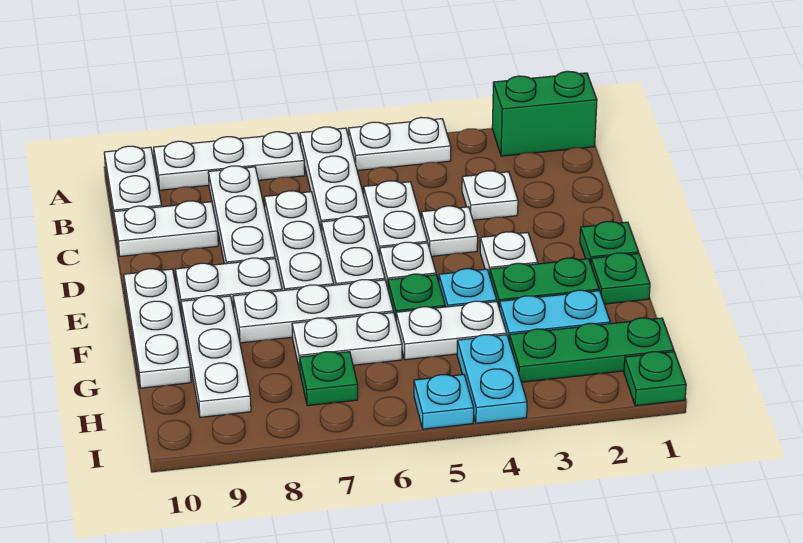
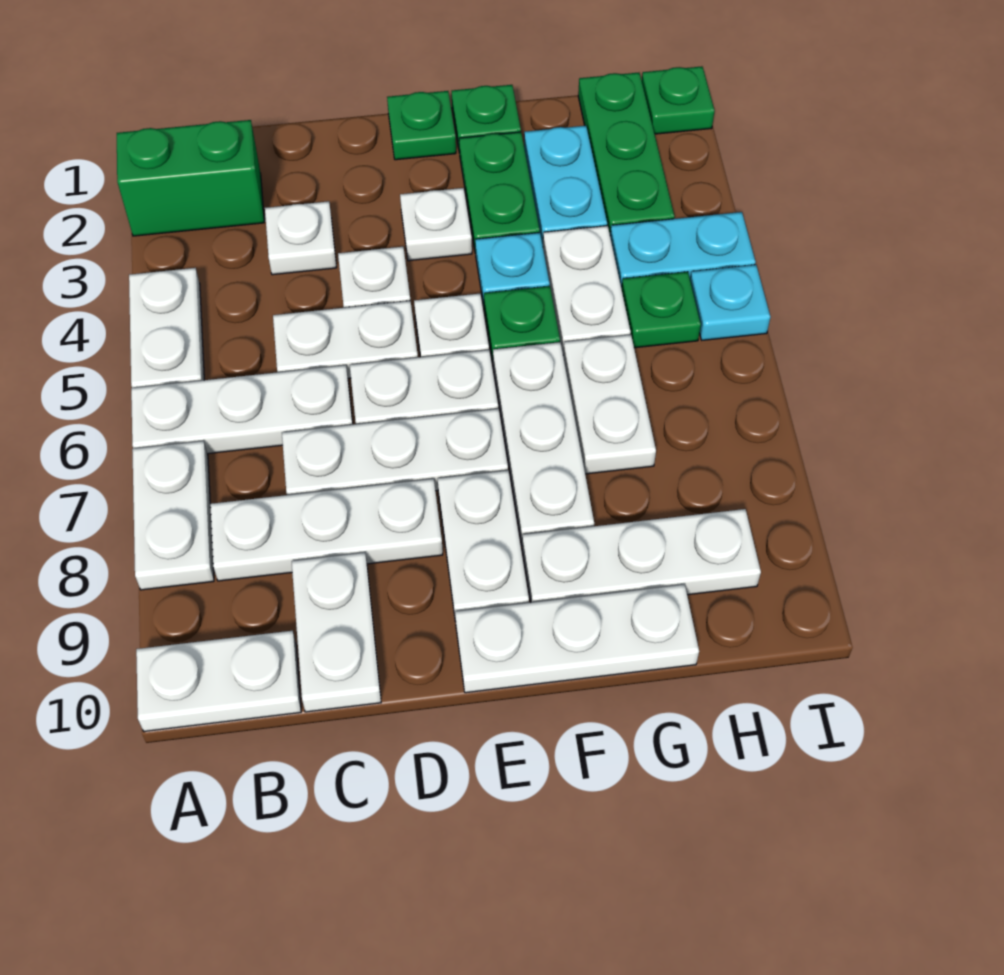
green 1x2 brick [492,71,597,156] -> green 1x2 brick turned to [117,120,264,236]
white 1x3 plate [154,132,305,190] -> white 1x2 plate [132,441,214,590]
green 1x1 plate [300,352,358,406] -> green 1x1 plate moved to [622,272,701,348]

